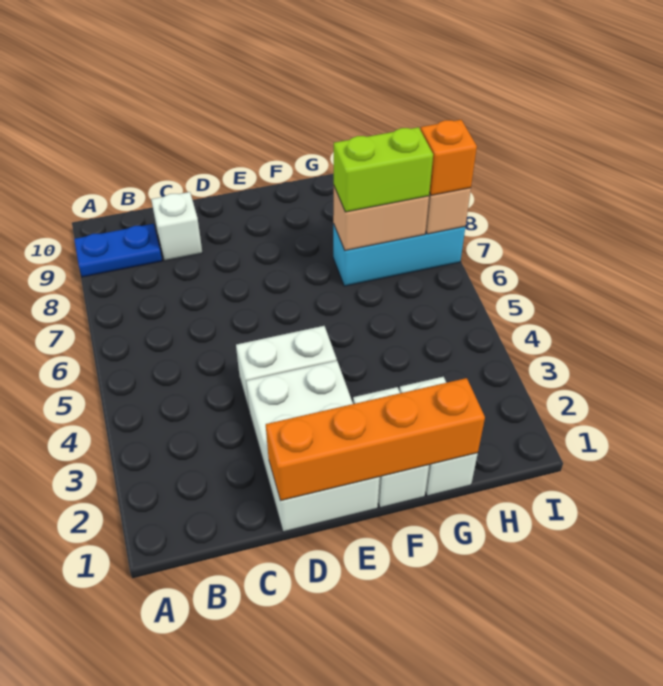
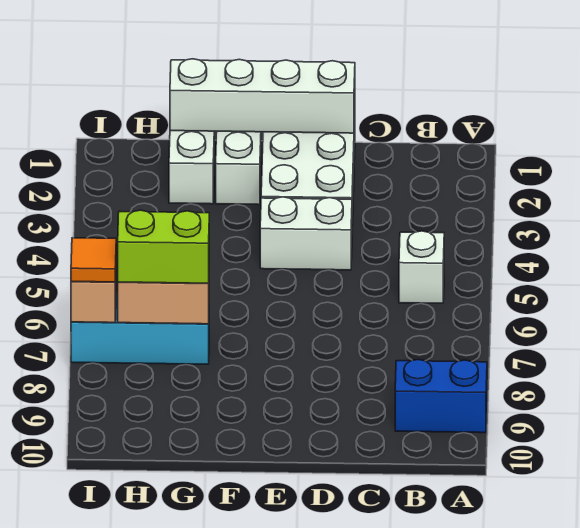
blue 1x2 plate [74,224,162,277] -> blue 1x2 brick [395,360,487,433]
white 1x1 brick [151,192,202,261] -> white 1x1 brick moved to [399,231,444,303]
orange 1x4 brick [266,378,485,501] -> white 1x4 brick [170,59,355,133]
orange 1x1 brick [421,120,477,195] -> orange 1x1 tile [71,238,116,282]

